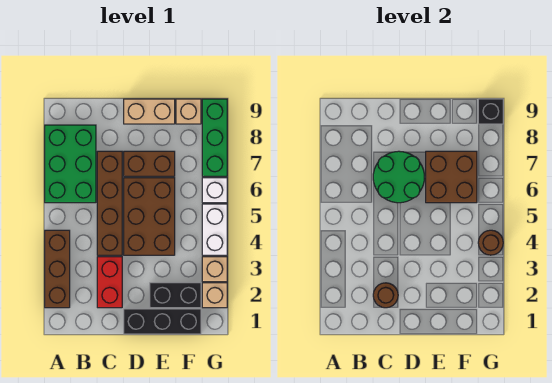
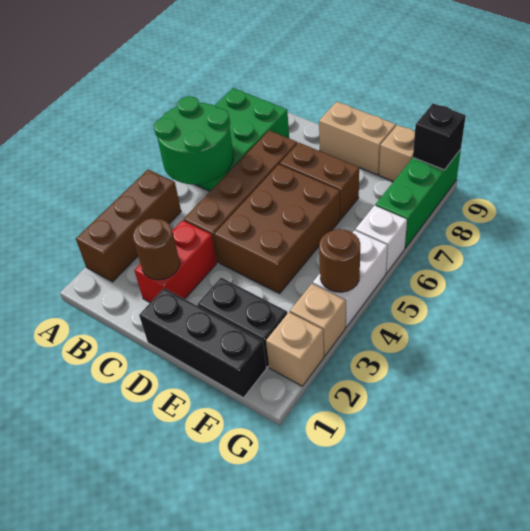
green 2x2 round brick [373,151,424,203] -> green 2x2 round brick moved to [154,96,233,184]
brown 2x2 brick [426,151,477,203] -> none

